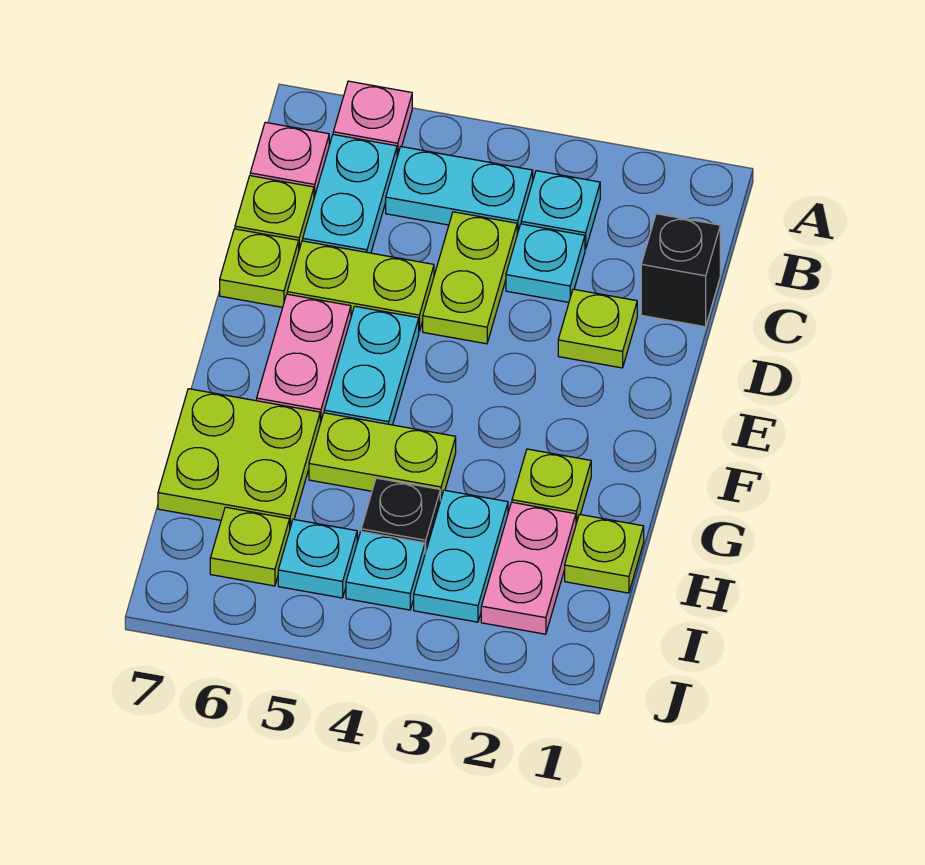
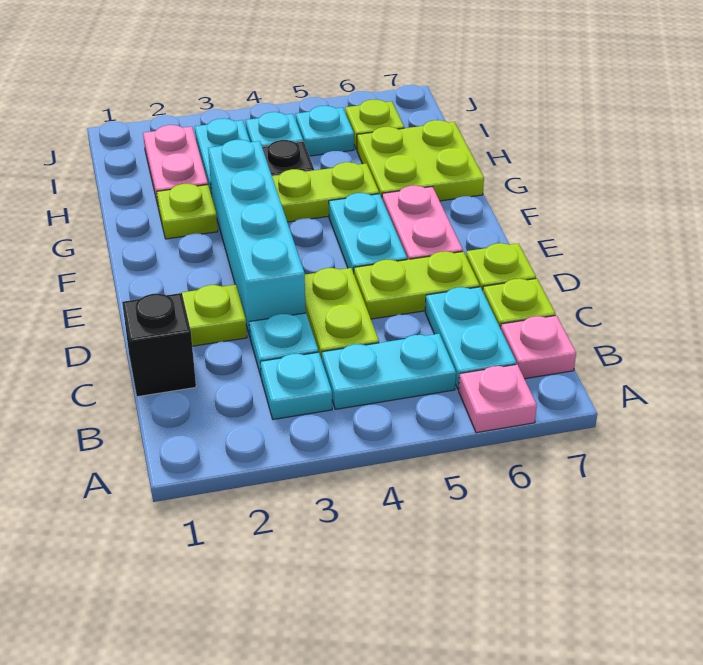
none -> cyan 1x4 brick [208,140,306,336]
lime 1x1 plate [565,514,644,593] -> none

